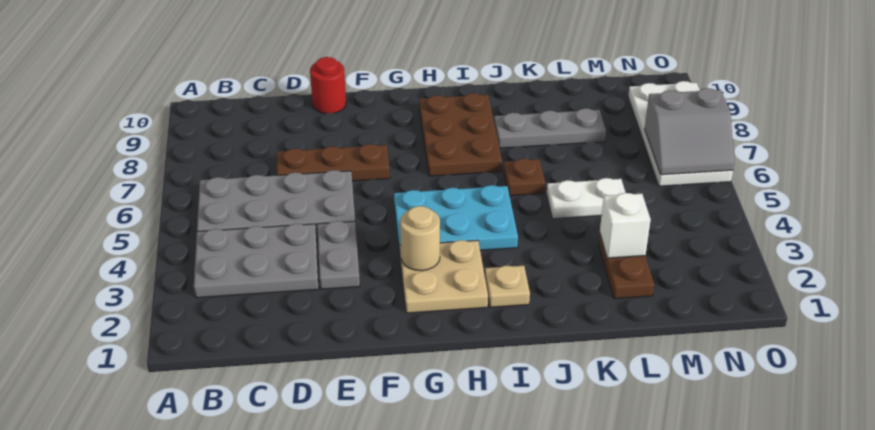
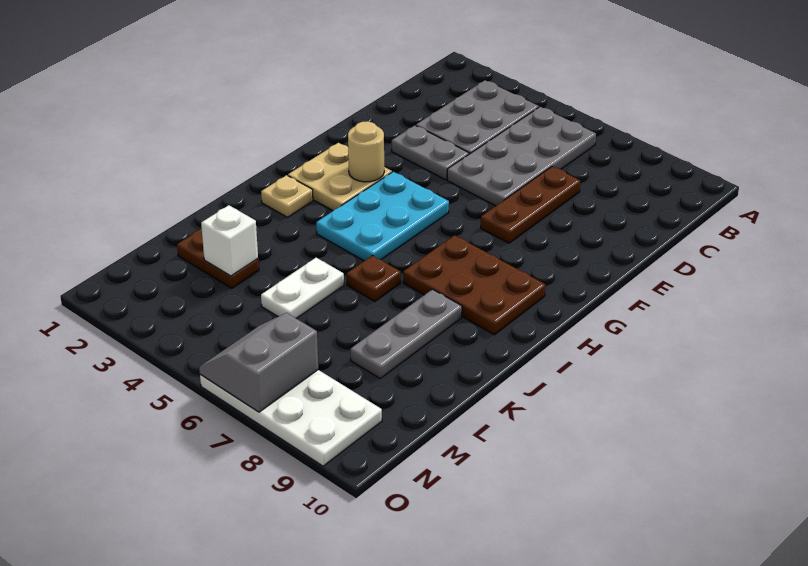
red 1x1 round brick [310,57,346,114] -> none

